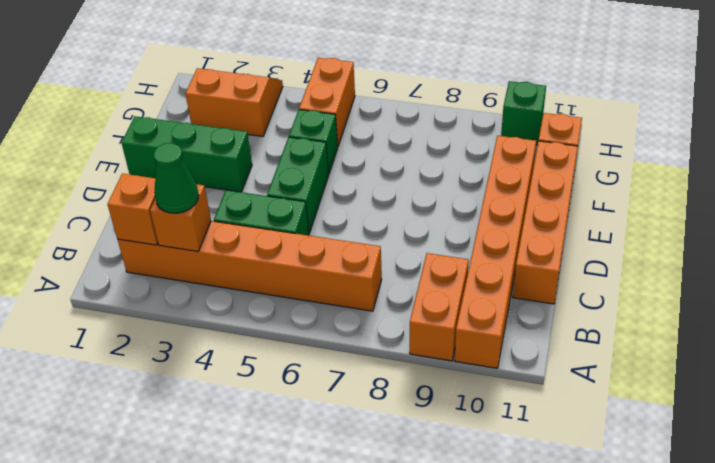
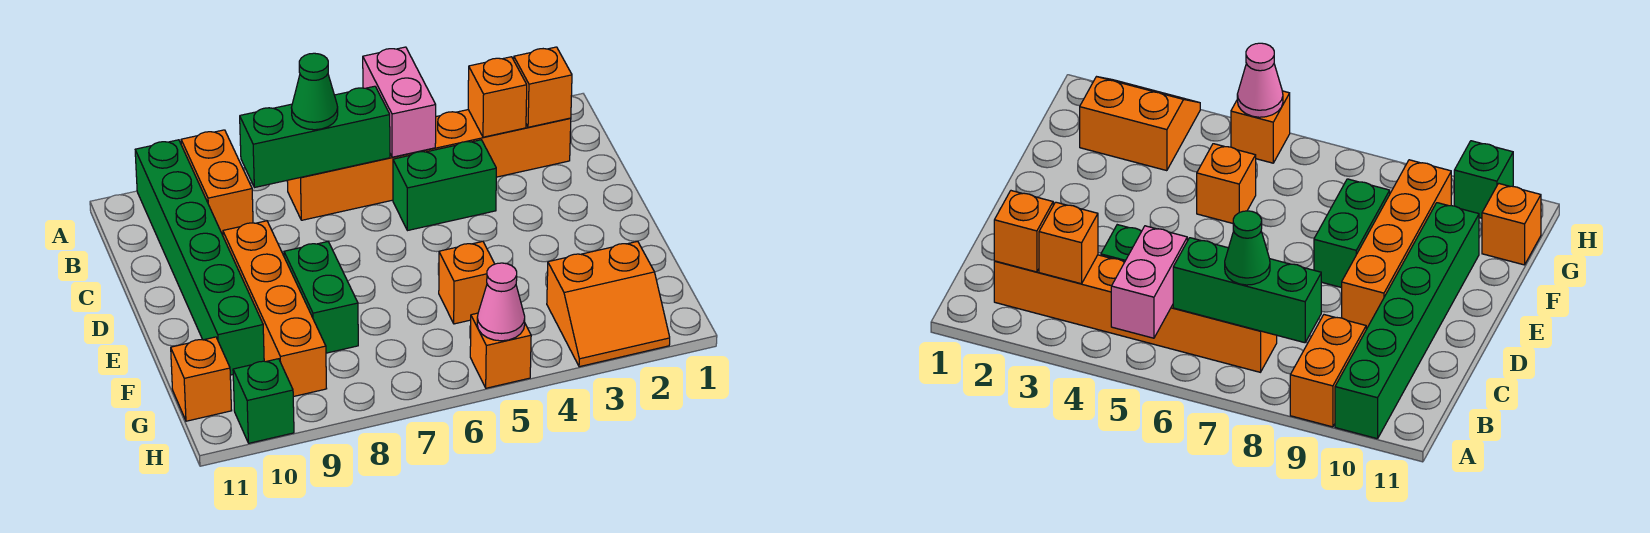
none -> pink 1x2 brick [363,47,436,157]
orange 1x6 brick [455,136,536,368] -> green 1x6 brick [135,140,264,375]
green 1x1 cone [154,143,199,213] -> green 1x1 cone moved to [292,53,338,130]
orange 1x4 brick [513,141,578,304] -> orange 1x4 brick moved to [223,221,327,397]
green 1x2 brick [267,137,329,233] -> green 1x2 brick moved to [284,242,358,353]
green 1x3 brick [122,116,252,192] -> green 1x3 brick moved to [240,86,390,187]
green 1x1 brick [289,110,338,174] -> orange 1x1 brick [439,241,494,324]
orange 1x2 brick [299,58,355,146] -> orange 1x1 brick [470,313,531,388]
none -> pink 1x1 cone [477,263,525,341]

